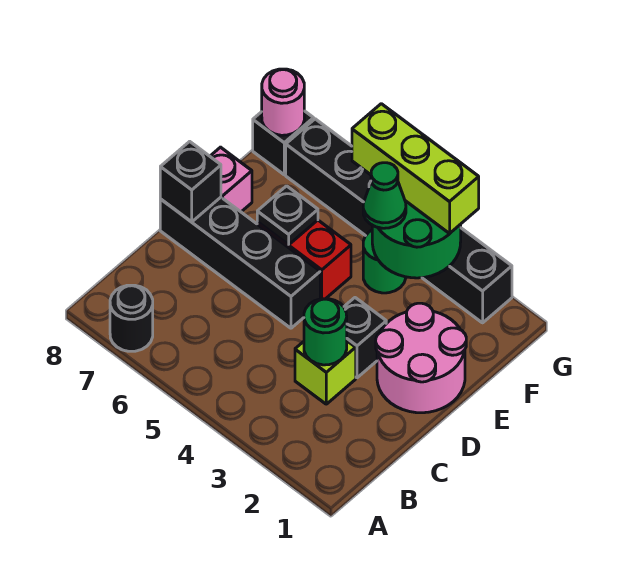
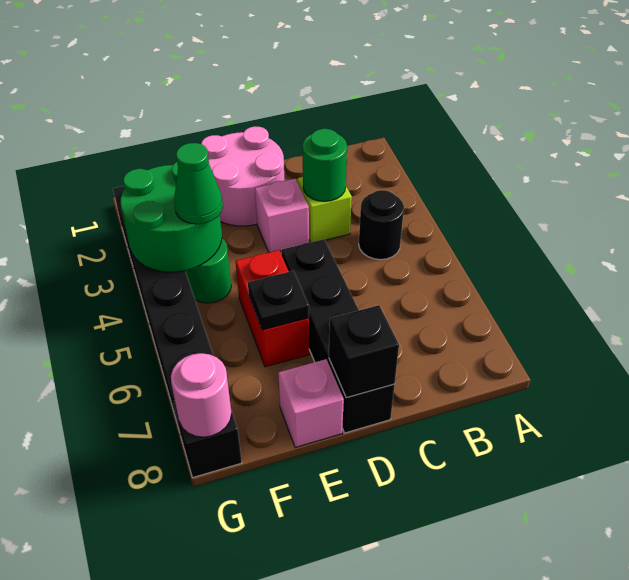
black 1x1 round brick [110,285,153,351] -> black 1x1 round brick moved to [359,190,404,260]
black 1x1 brick [344,298,386,378] -> pink 1x1 brick [255,179,309,252]
lime 1x3 brick [352,104,479,233] -> none

